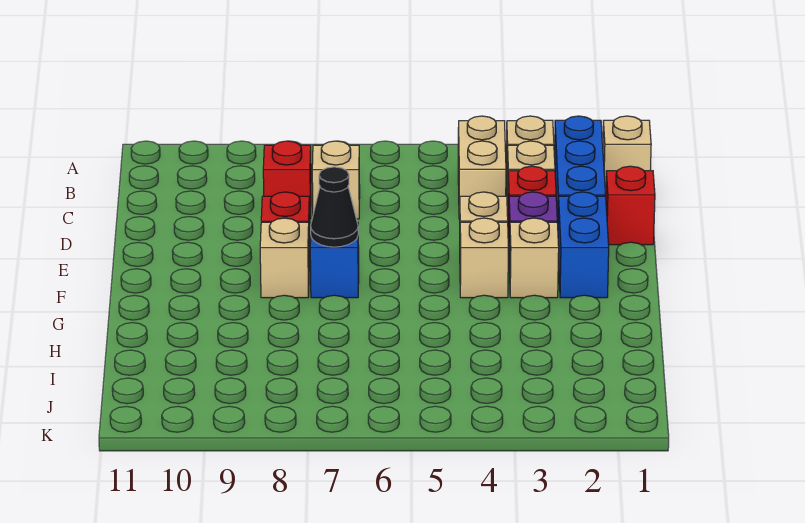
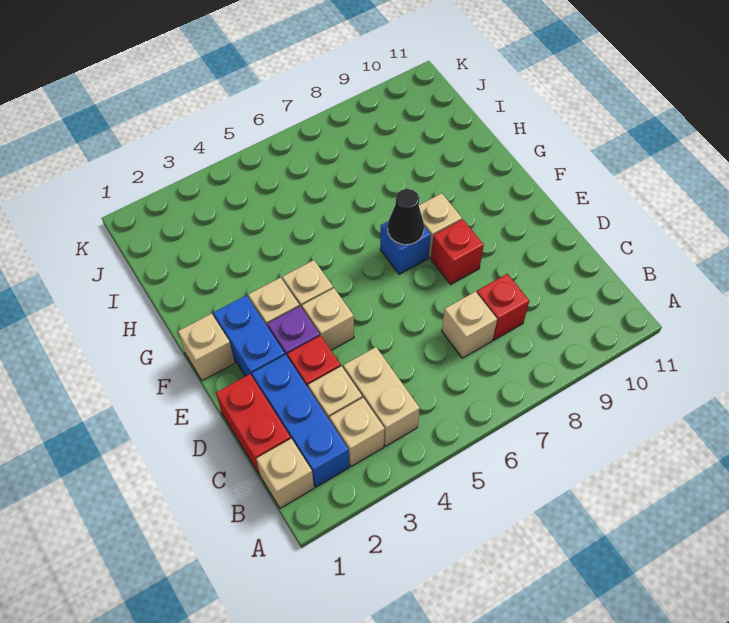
red 1x1 brick [606,166,655,245] -> red 1x2 brick [216,374,291,475]
none -> tan 1x1 brick [178,314,235,381]

